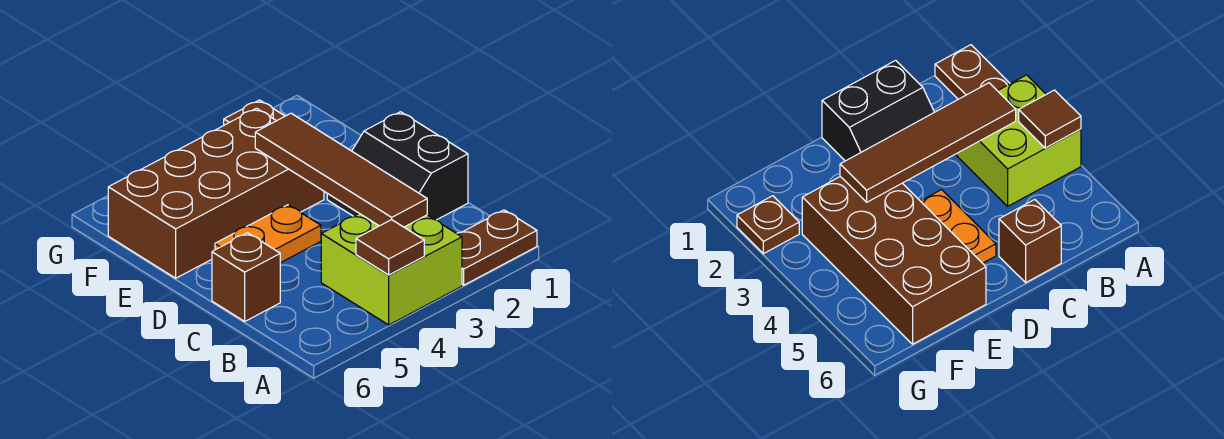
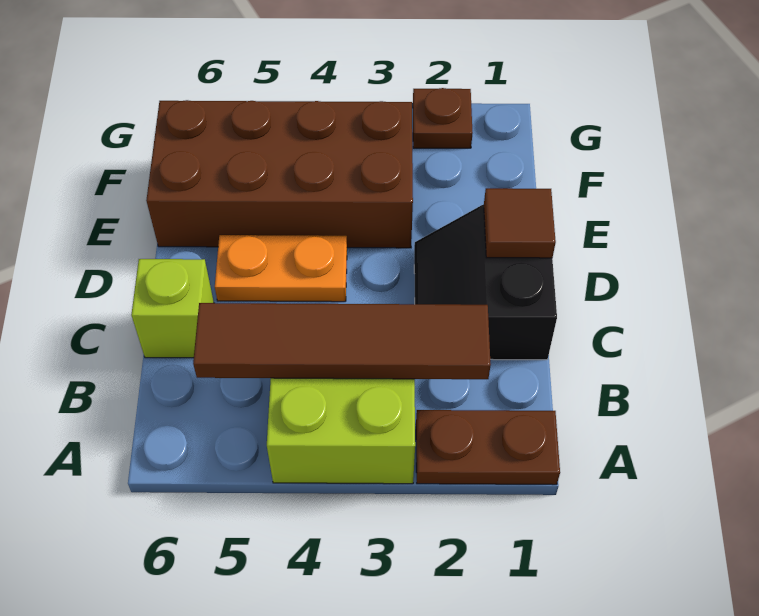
brown 1x1 tile [356,220,424,275] -> brown 1x1 tile moved to [484,188,556,258]
brown 1x4 tile [255,113,427,227] -> brown 1x4 tile turned to [193,303,491,379]
brown 1x1 brick [212,233,280,321] -> lime 1x1 brick [131,259,214,358]

